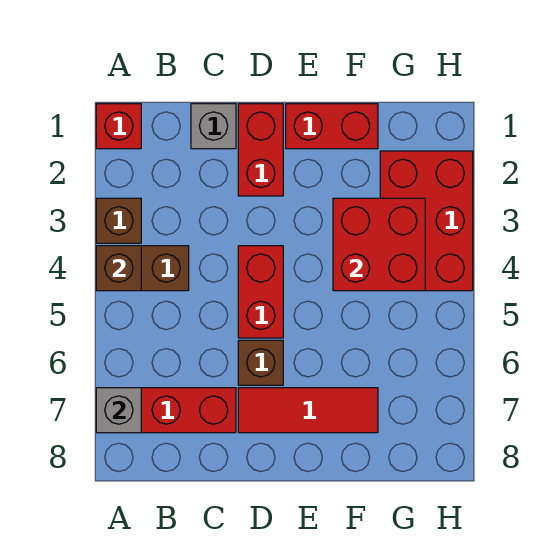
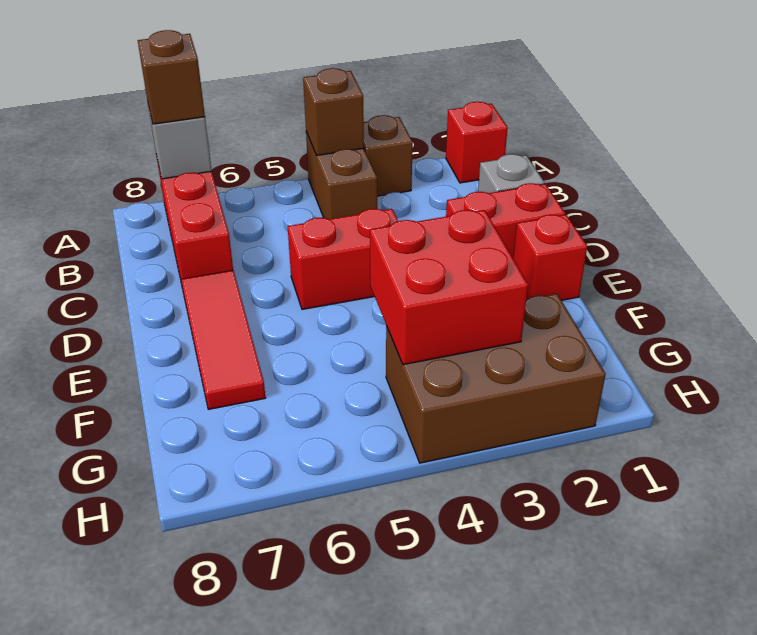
brown 1x1 brick [238,340,283,385] -> brown 1x1 brick moved to [138,30,205,124]
red 1x2 brick [286,104,378,149] -> red 1x1 brick [513,215,587,300]
red 2x3 brick [380,151,473,291] -> brown 2x3 brick [386,294,606,463]

